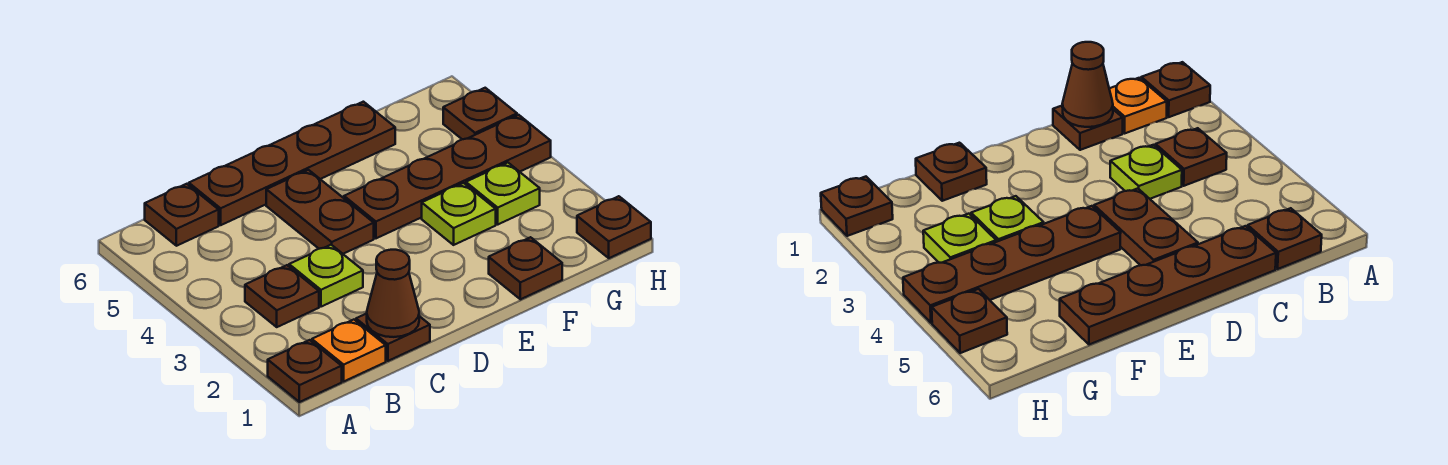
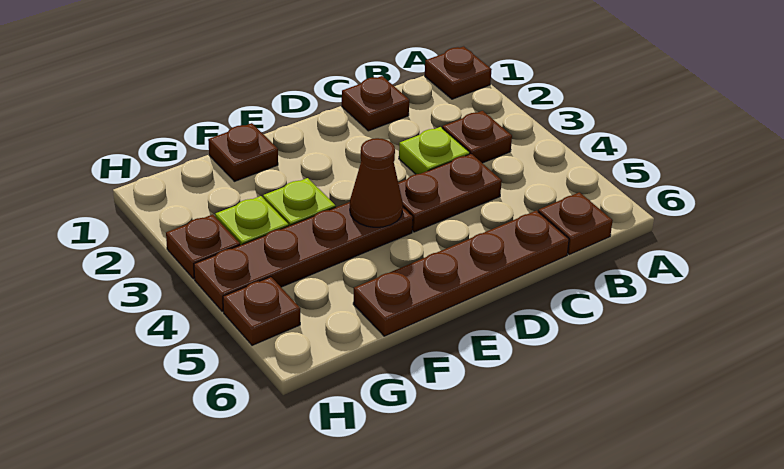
orange 1x1 plate [312,320,386,381] -> none
brown 1x1 cone [367,250,419,337] -> brown 1x1 cone moved to [350,138,403,227]
brown 1x2 plate [266,170,374,254] -> brown 1x2 plate turned to [398,154,502,232]
brown 1x1 plate [577,196,651,258] -> brown 1x1 plate moved to [166,214,240,279]

